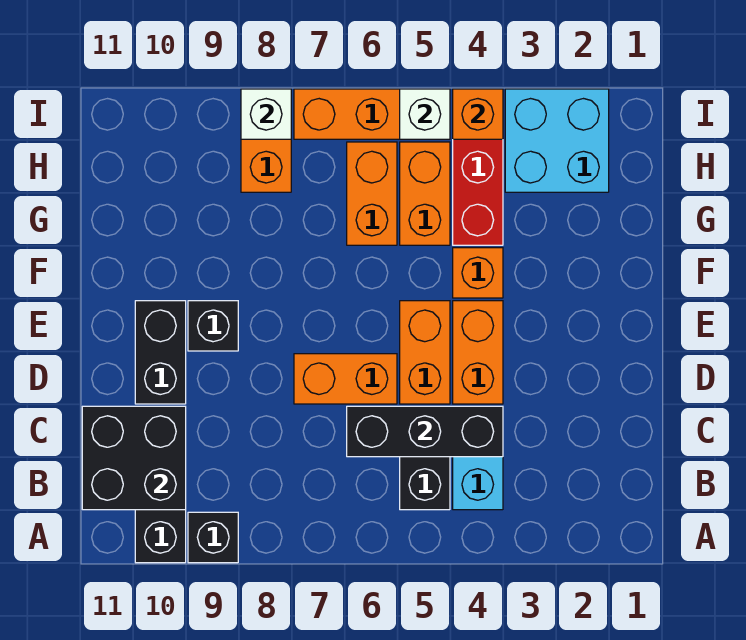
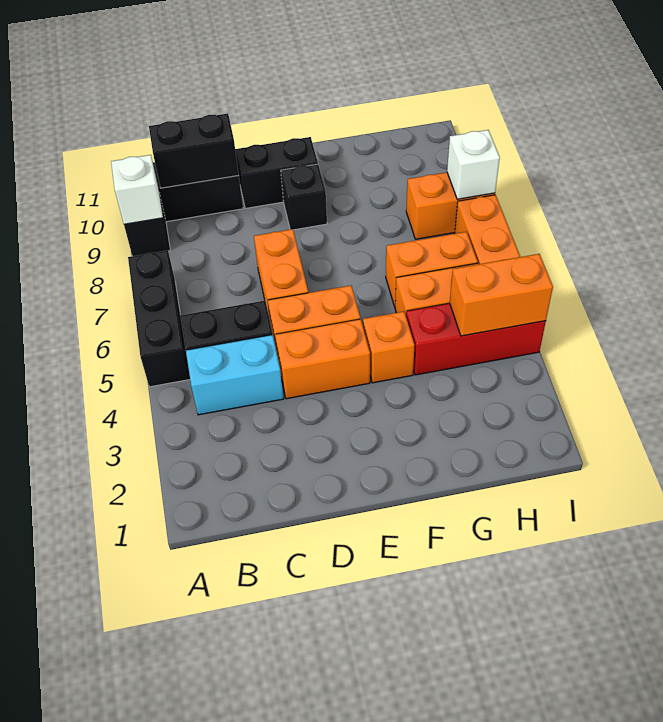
black 2x2 brick [82,406,186,510] -> black 1x2 brick [149,113,239,188]
black 1x3 brick [347,406,503,457] -> black 1x3 brick moved to [128,250,190,387]
cyan 2x2 brick [505,89,609,192] -> none
orange 1x1 brick [453,89,503,139] -> orange 1x2 brick [450,254,553,336]
white 1x1 brick [400,89,450,139] -> white 1x1 brick moved to [111,155,163,224]

